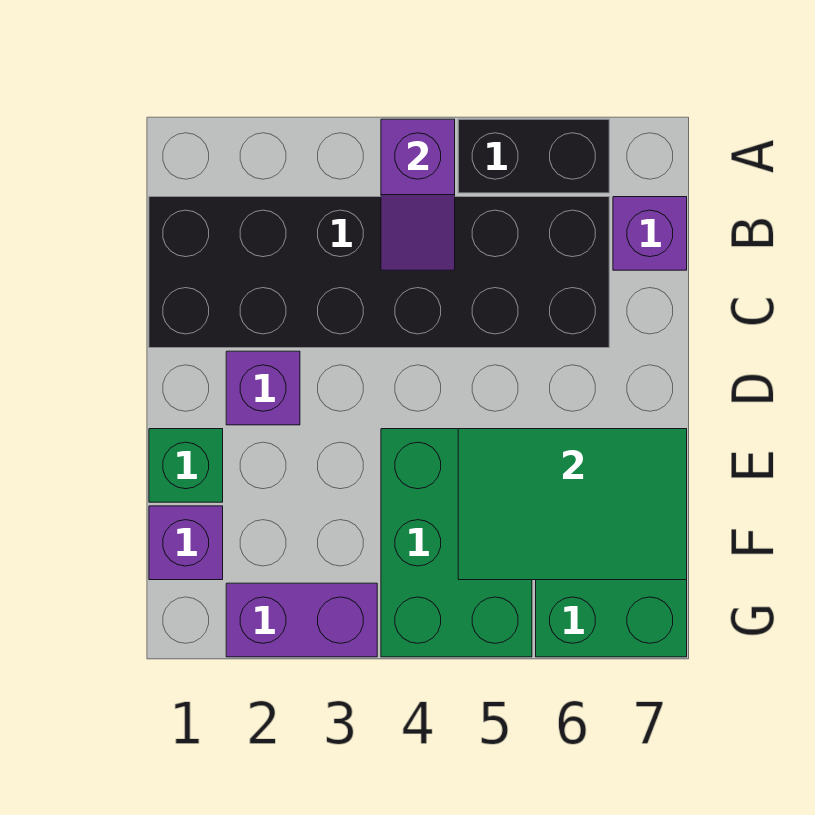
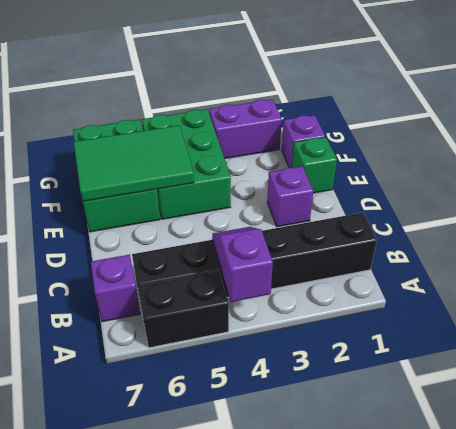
black 2x6 brick [149,197,609,348] -> black 1x6 brick [132,213,377,304]

